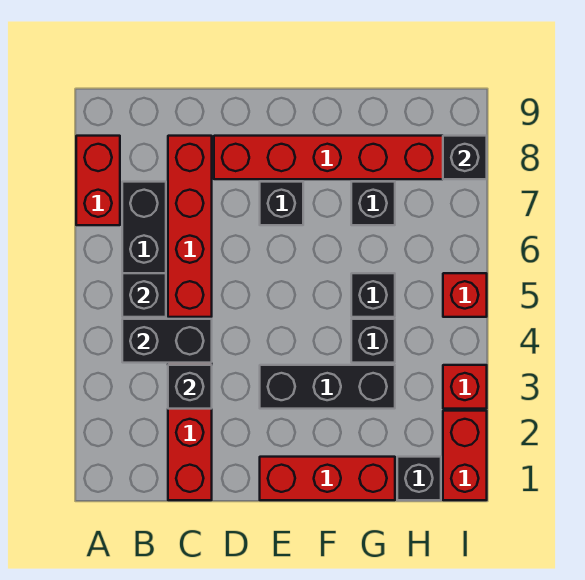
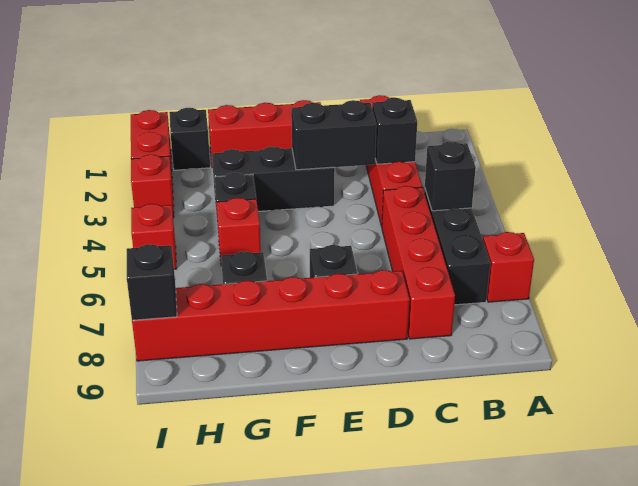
red 1x2 brick [76,136,120,225] -> red 1x1 brick [483,232,534,302]
black 1x2 brick [122,319,212,363] -> black 1x2 brick moved to [291,100,376,170]
black 1x1 brick [351,273,395,317] -> red 1x1 brick [216,198,261,266]

